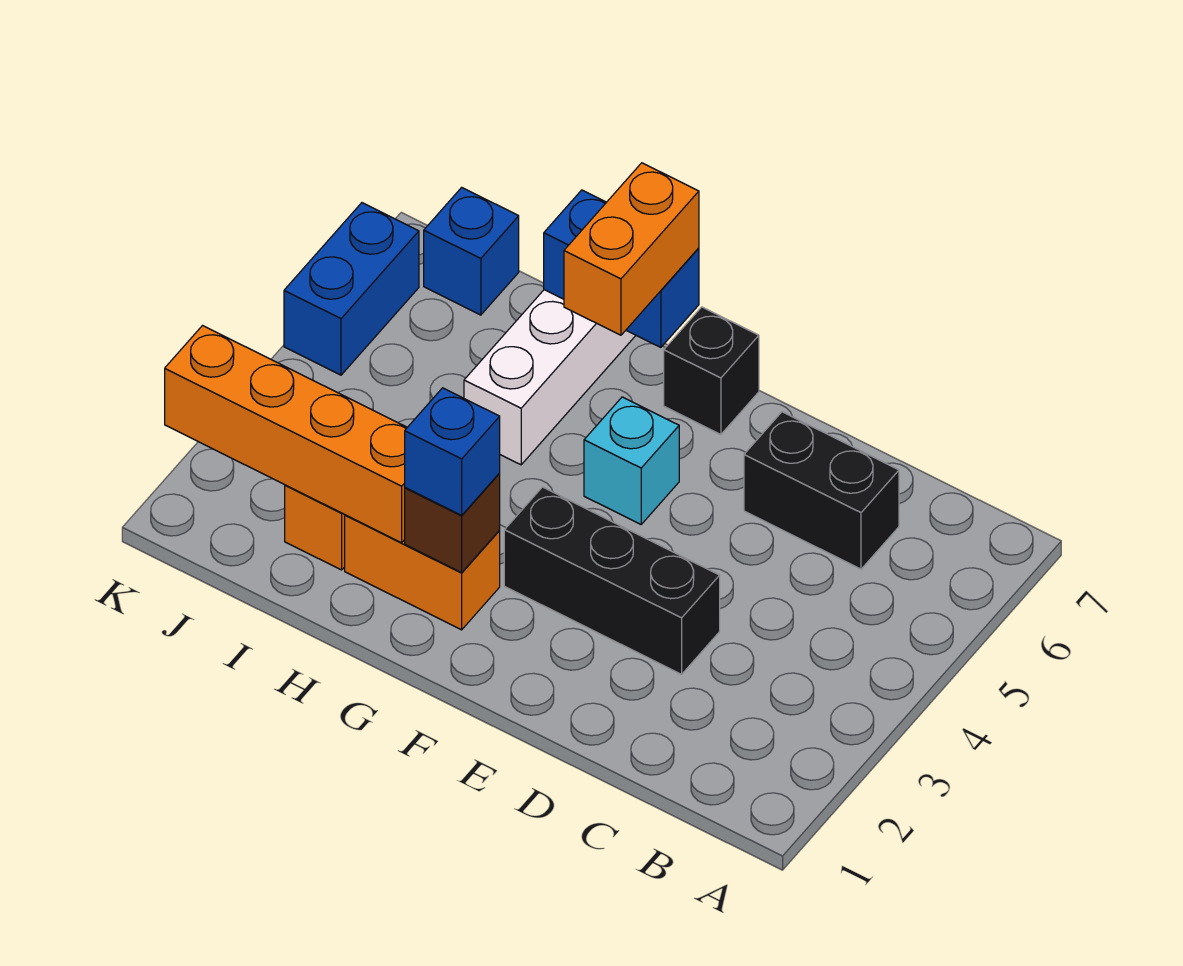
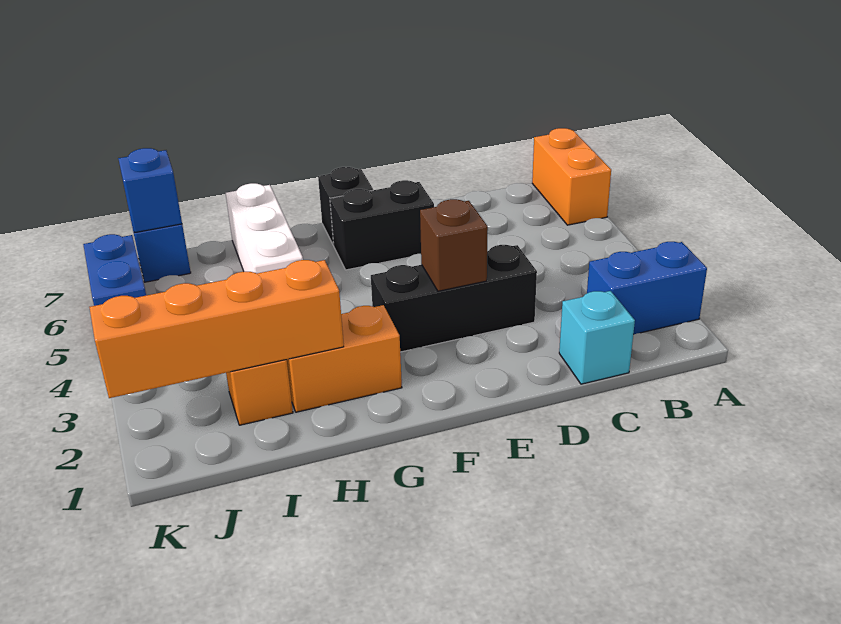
black 1x2 brick [744,412,899,569] -> black 1x2 brick moved to [330,180,434,270]
cyan 1x1 brick [584,397,679,524] -> cyan 1x1 brick moved to [559,291,635,384]
brown 1x1 brick [405,474,500,573] -> brown 1x1 brick moved to [420,199,488,291]
blue 1x1 brick [405,388,500,515] -> blue 1x1 brick moved to [118,148,182,233]
orange 1x2 brick [564,163,699,335] -> orange 1x2 brick moved to [532,128,611,225]
blue 1x2 brick [544,190,699,347] -> blue 1x2 brick moved to [587,242,707,334]

